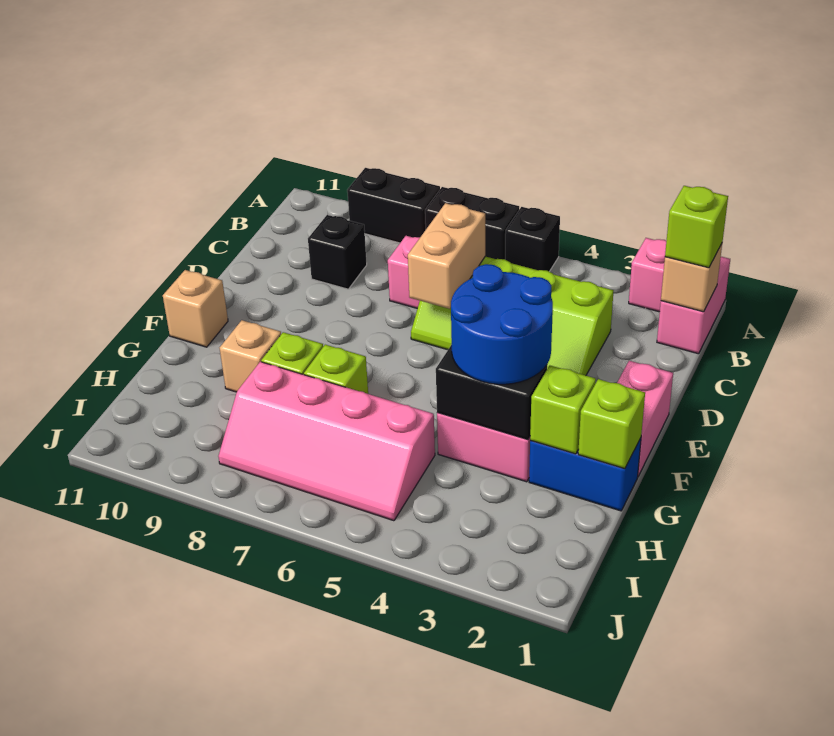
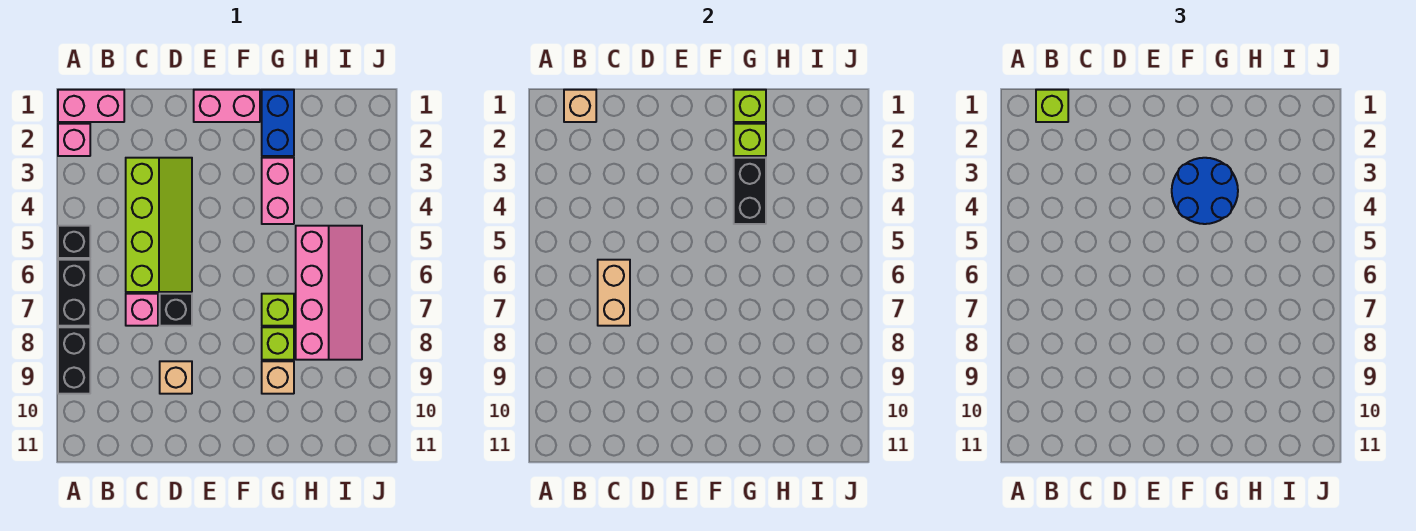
tan 1x2 brick [408,203,485,309] -> tan 1x2 brick turned to [598,260,630,326]
black 1x1 brick [308,215,367,289] -> black 1x1 brick moved to [160,294,192,326]
tan 1x1 brick [163,270,228,347] -> tan 1x1 brick moved to [160,361,192,394]

